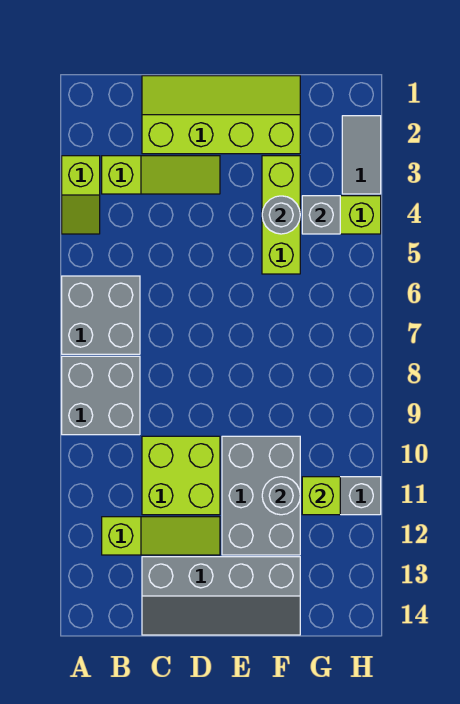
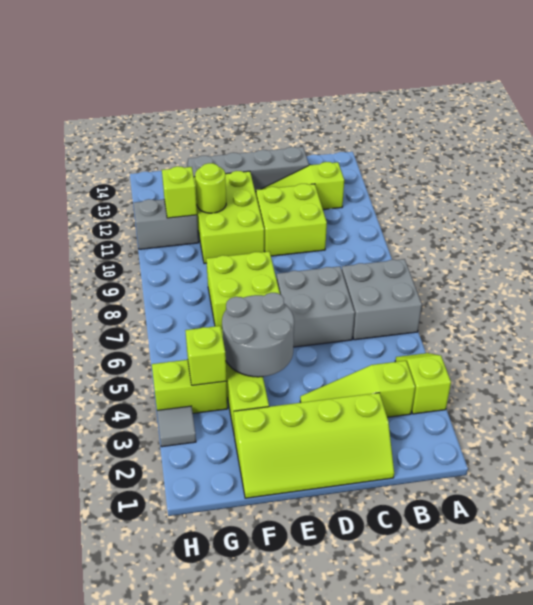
grey 2x2 brick [62,356,140,435] -> grey 2x2 brick moved to [277,266,355,347]
none -> lime 2x2 brick [206,252,280,329]
grey 2x3 brick [222,436,300,555] -> lime 2x3 brick [194,171,264,264]
grey 1x1 round brick [262,196,300,234] -> grey 2x2 round brick [222,293,294,377]
grey 1x1 round brick [262,477,300,515] -> lime 1x1 round brick [195,163,226,213]
grey 1x1 brick [302,196,340,234] -> lime 1x1 brick [185,326,227,385]
grey 1x2 tile [342,116,381,194] -> grey 1x1 tile [157,406,196,447]

